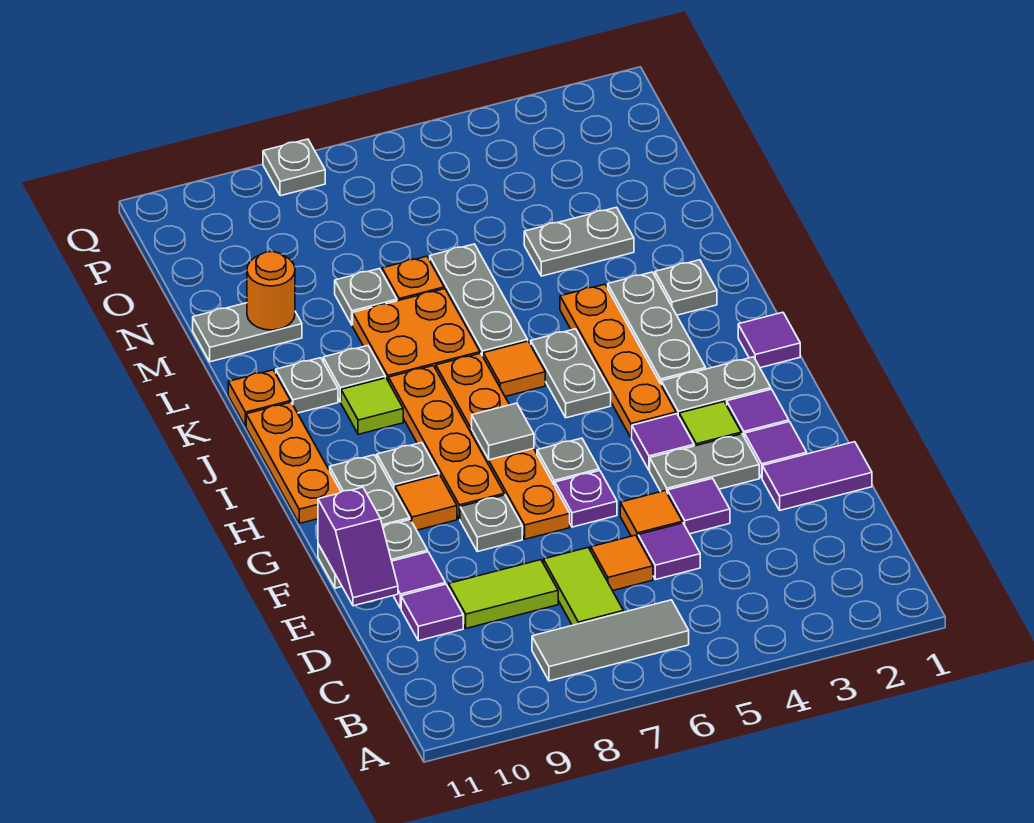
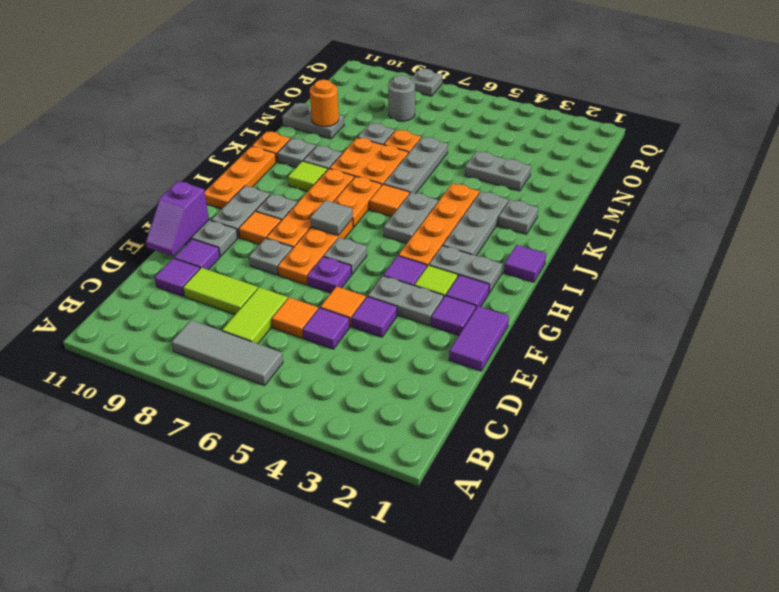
purple 1x2 tile [762,442,872,510] -> purple 1x2 tile turned to [449,306,509,371]
none -> grey 1x1 round brick [388,75,415,121]

